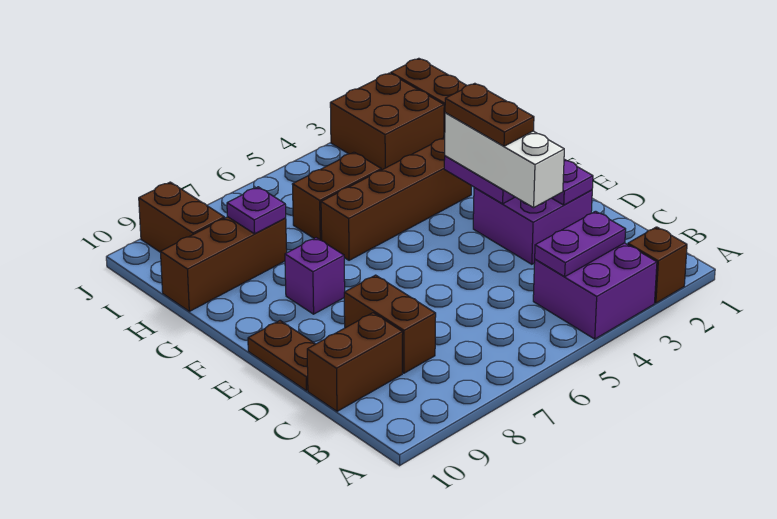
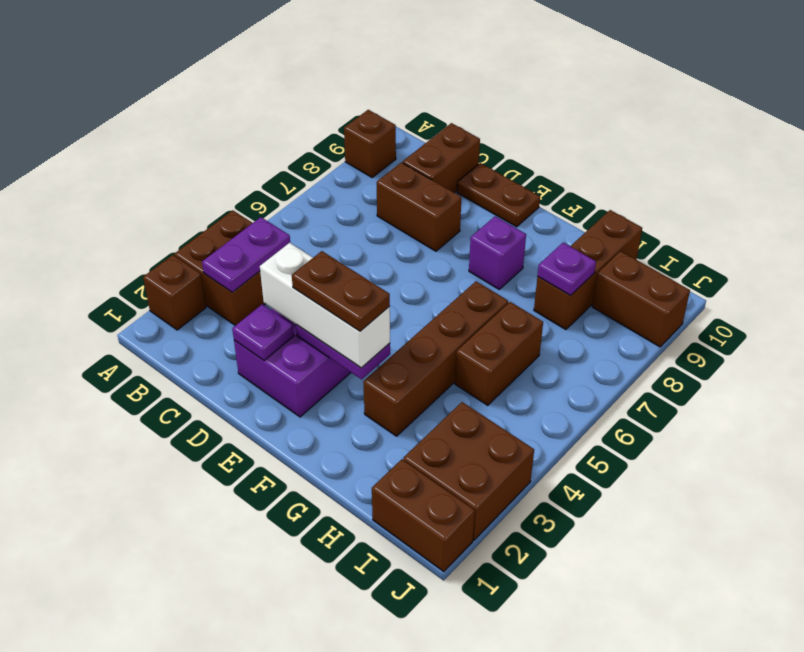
purple 2x2 brick [533,243,657,339] -> brown 2x2 brick [174,210,265,326]
none -> brown 1x1 brick [344,110,396,177]

